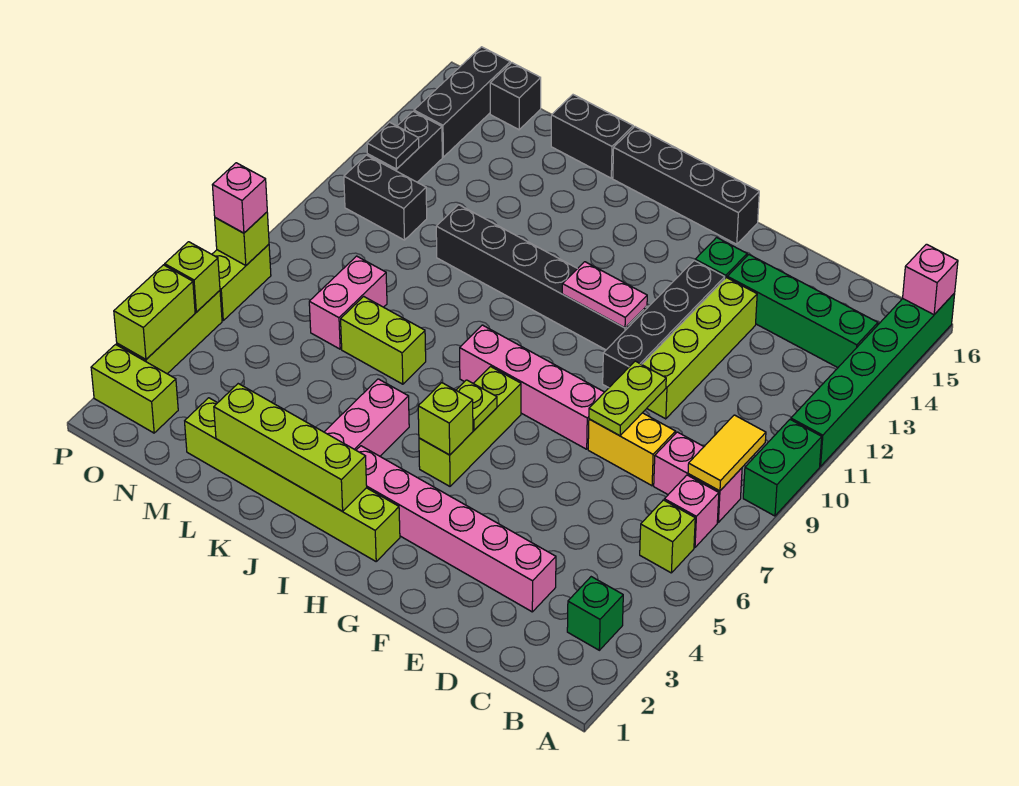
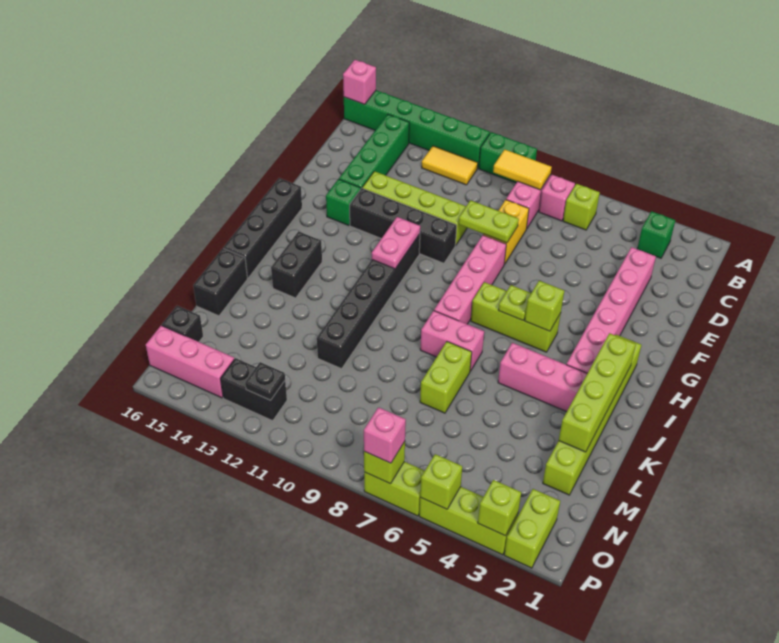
none -> yellow 1x2 tile [422,146,478,185]
pink 1x2 brick [309,256,387,349] -> pink 1x2 brick moved to [420,311,484,371]
black 1x2 brick [344,155,427,240] -> black 1x2 brick moved to [271,231,322,298]
black 1x3 brick [414,47,510,157] -> pink 1x3 brick [146,326,234,398]
lime 1x2 brick [114,265,195,359] -> lime 1x1 brick [478,480,521,536]

